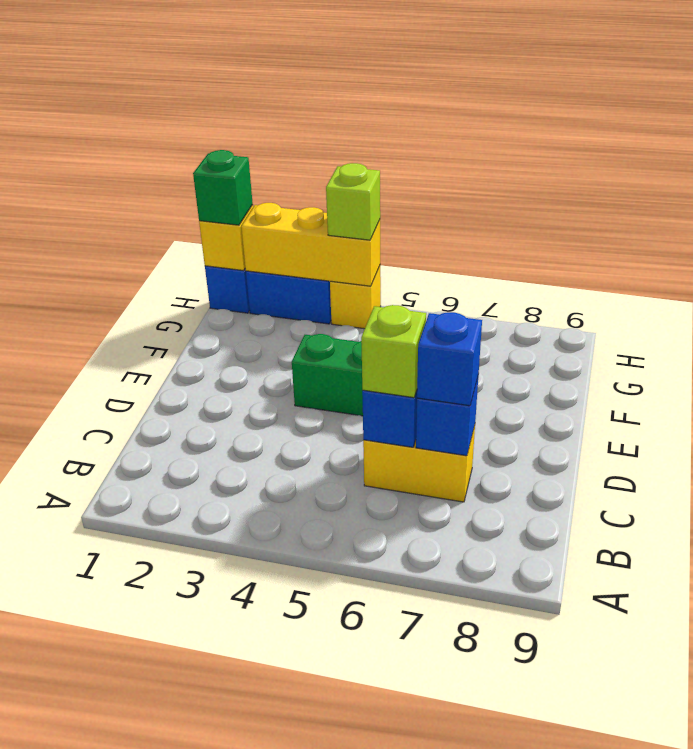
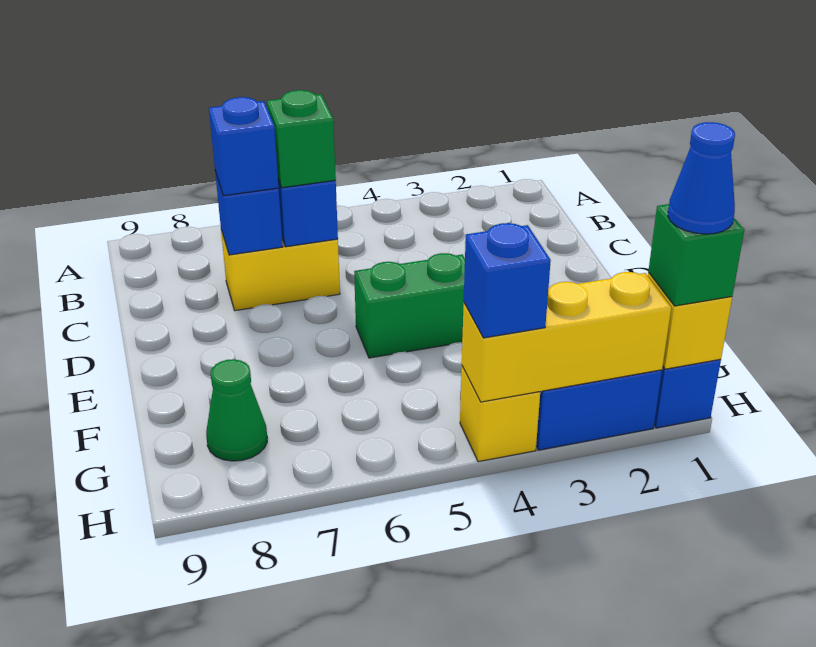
lime 1x1 brick [361,305,426,398] -> green 1x1 brick [267,90,336,188]
none -> green 1x1 cone [206,359,267,461]
none -> blue 1x1 cone [668,122,735,234]
lime 1x1 brick [326,163,380,240] -> blue 1x1 brick [464,223,551,338]

